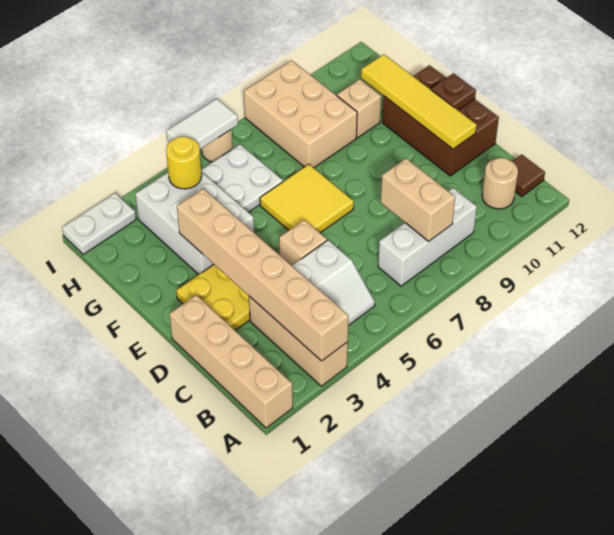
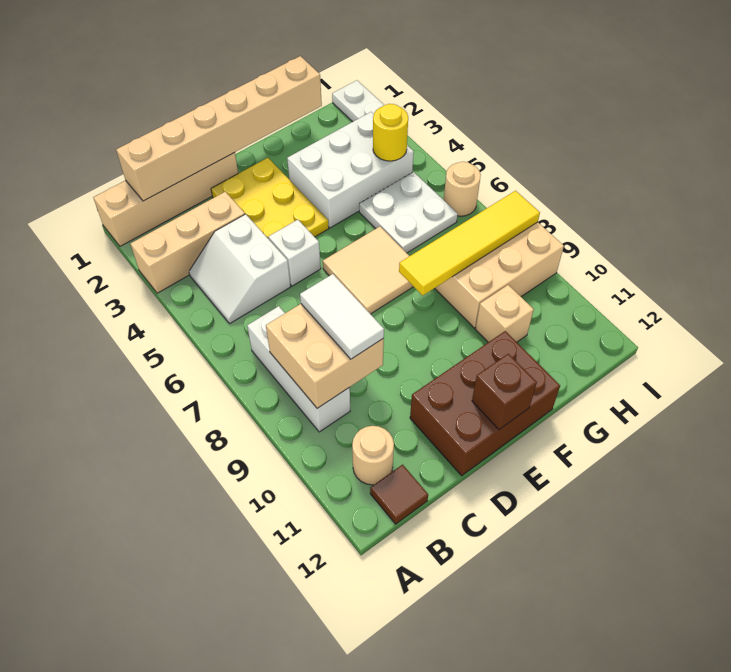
tan 1x6 brick [177,189,349,361] -> tan 1x6 brick moved to [116,56,322,201]
tan 1x2 brick [381,158,455,241] -> tan 2x2 brick [266,304,384,408]
tan 1x1 brick [279,220,327,266] -> white 1x1 brick [268,219,321,286]
yellow 1x4 tile [361,54,477,149] -> yellow 1x4 tile moved to [399,191,540,295]
yellow 2x2 tile [260,164,354,233] -> tan 2x2 tile [323,227,413,314]
brown 1x1 plate [431,73,476,110] -> brown 1x1 brick [472,354,537,430]
white 1x2 tile [166,99,238,149] -> white 1x2 tile moved to [300,274,384,359]

